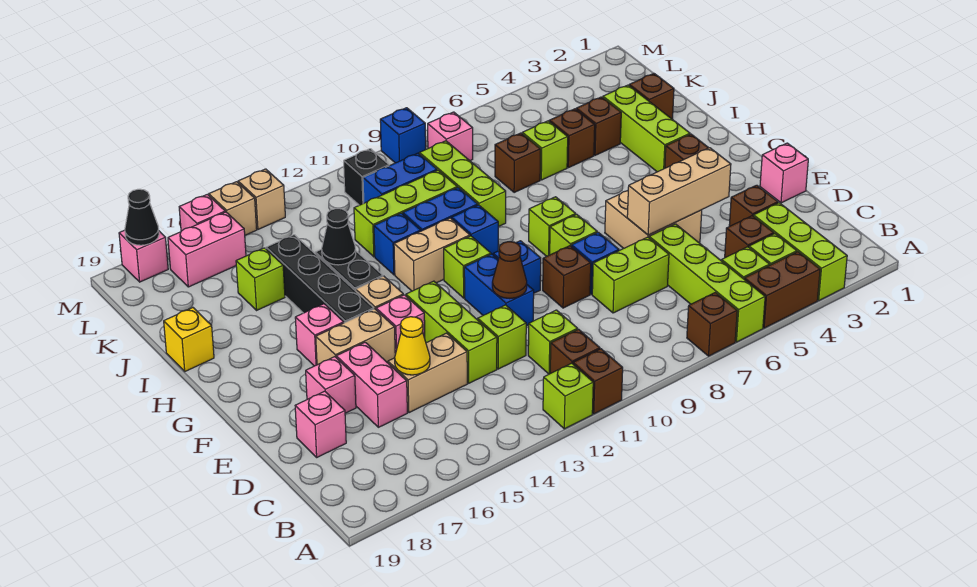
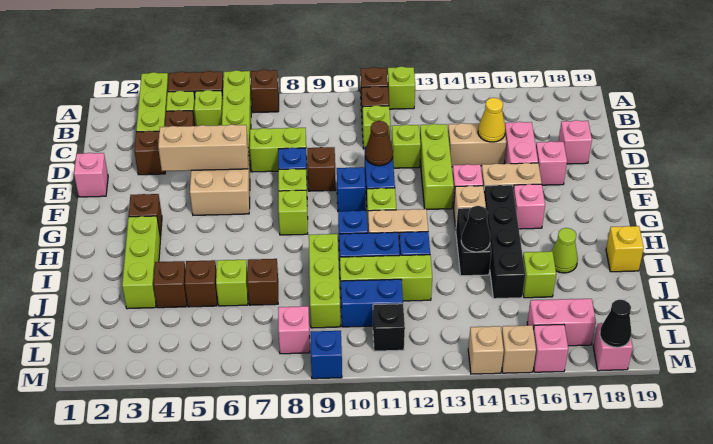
none -> lime 1x1 cone [552,228,578,273]
brown 1x1 brick [629,73,674,119] -> none

